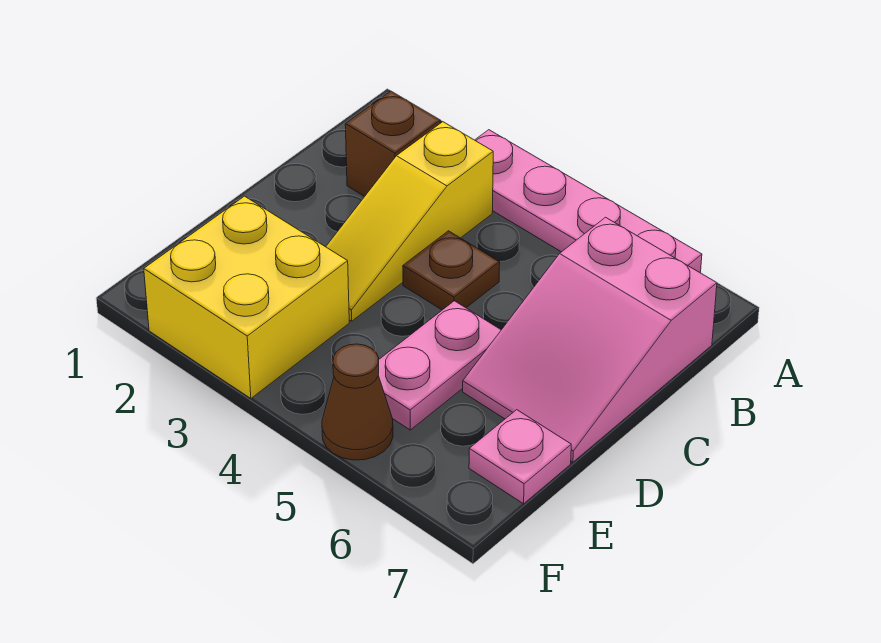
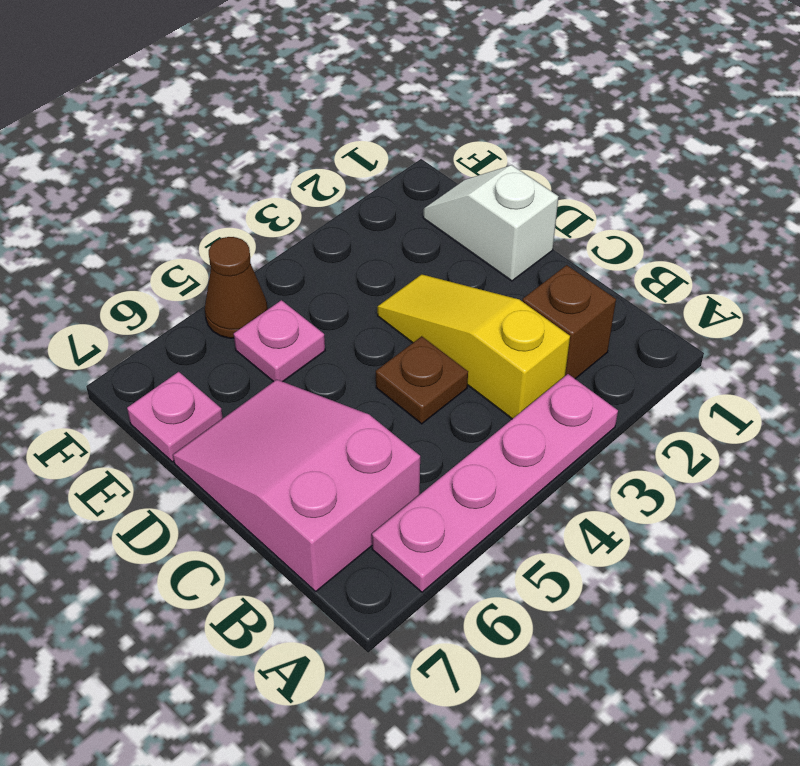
none -> white 1x2 slope [423,165,559,281]
pink 1x2 plate [378,301,501,430] -> pink 1x1 plate [234,300,325,382]
yellow 2x2 brick [144,196,349,398] -> none

